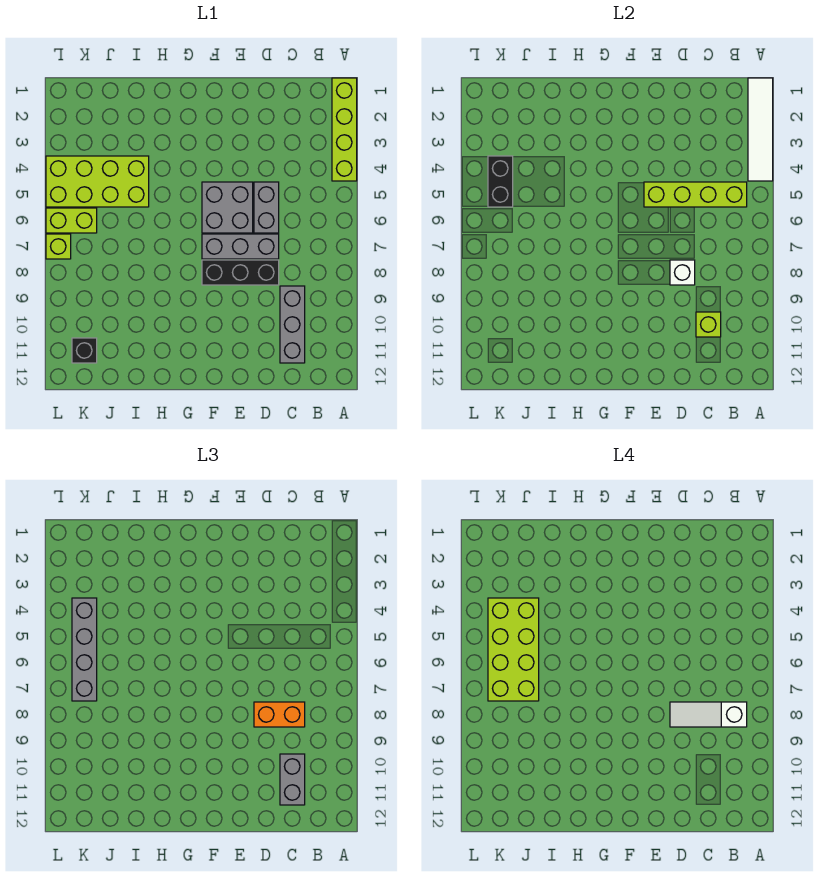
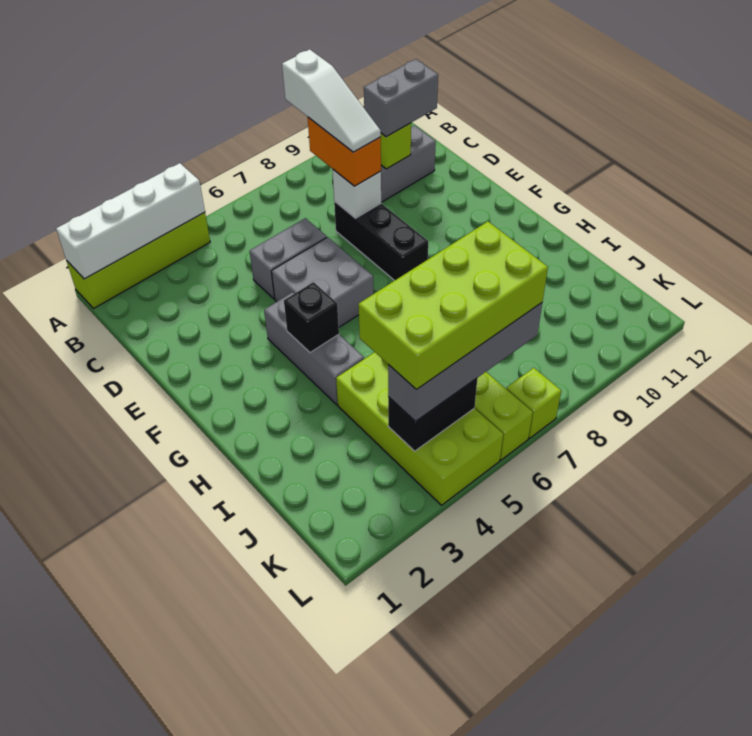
white 1x4 tile [748,78,773,181] -> white 1x4 brick [56,163,205,279]
lime 1x4 brick [644,182,747,207] -> none
grey 1x3 brick [202,234,279,259] -> grey 1x3 brick moved to [264,292,364,405]
black 1x1 brick [72,338,97,363] -> black 1x1 brick moved to [284,282,339,352]

